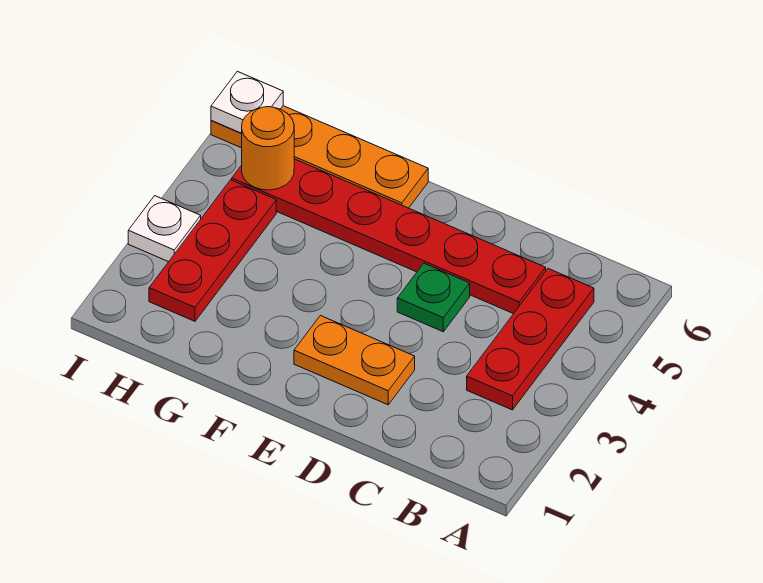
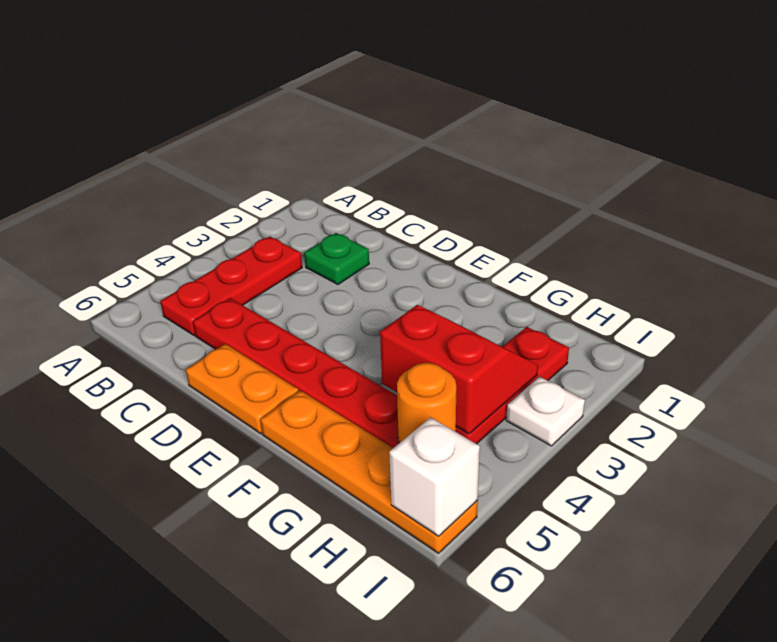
orange 1x2 plate [294,316,415,405] -> orange 1x2 plate moved to [186,344,299,434]
green 1x1 plate [397,264,470,332] -> green 1x1 plate moved to [304,233,369,284]
none -> red 2x2 slope [380,305,538,434]
white 1x1 plate [211,71,283,133] -> white 1x1 brick [389,417,480,536]

